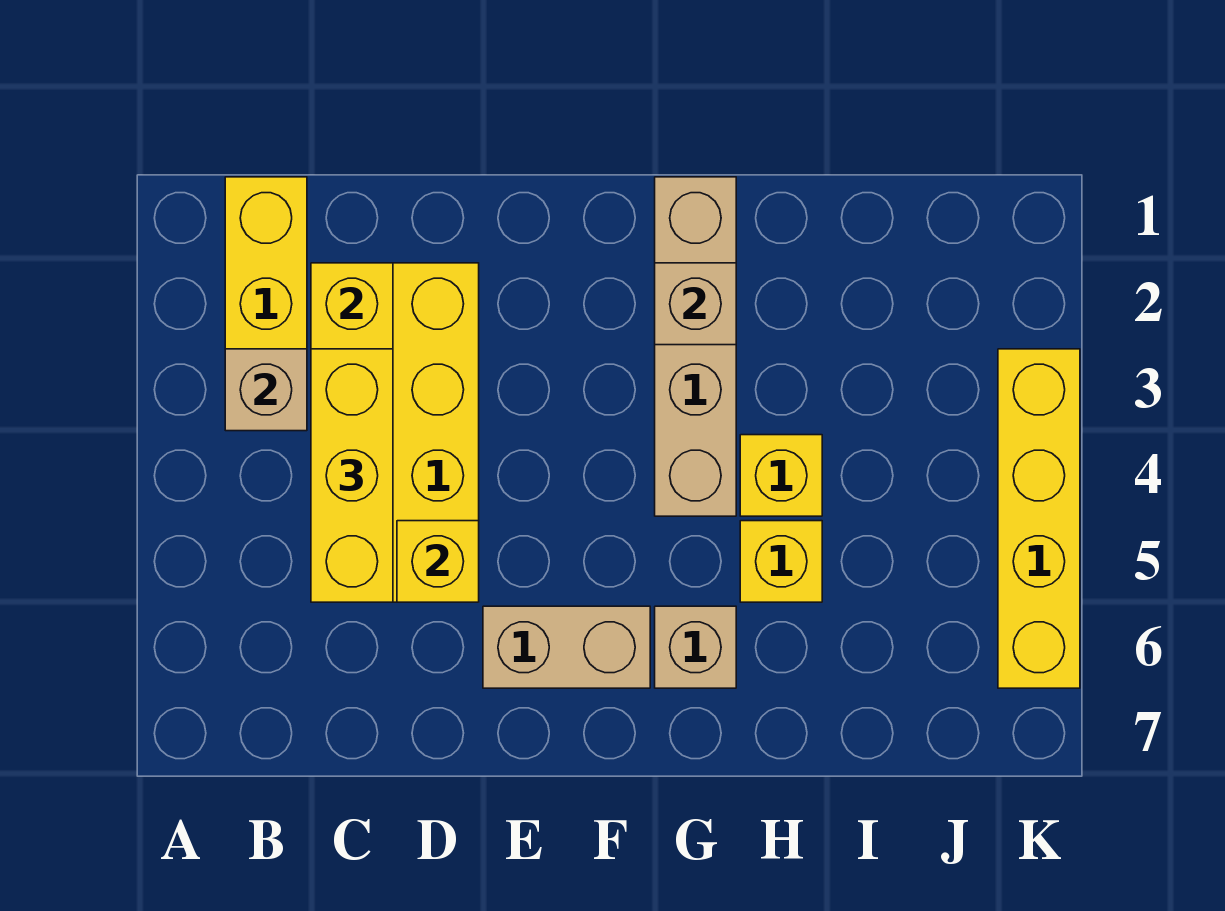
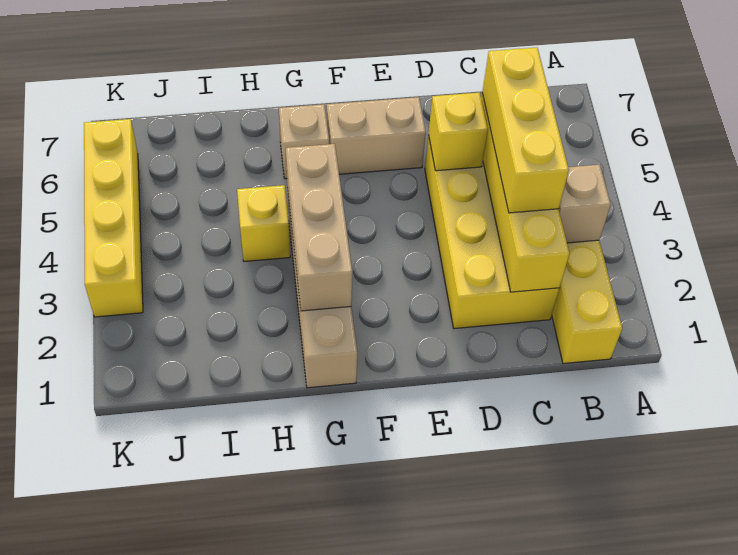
tan 1x1 brick [655,263,736,345] -> tan 1x3 brick [286,144,352,311]
yellow 1x1 brick [740,521,822,602] -> none

